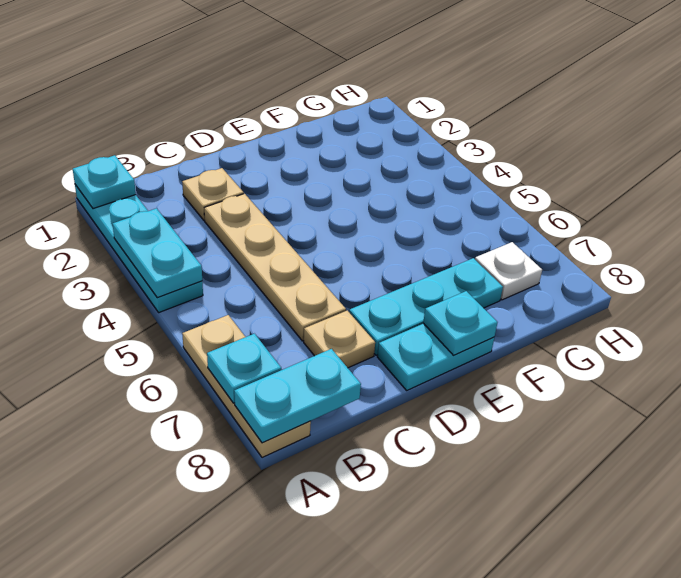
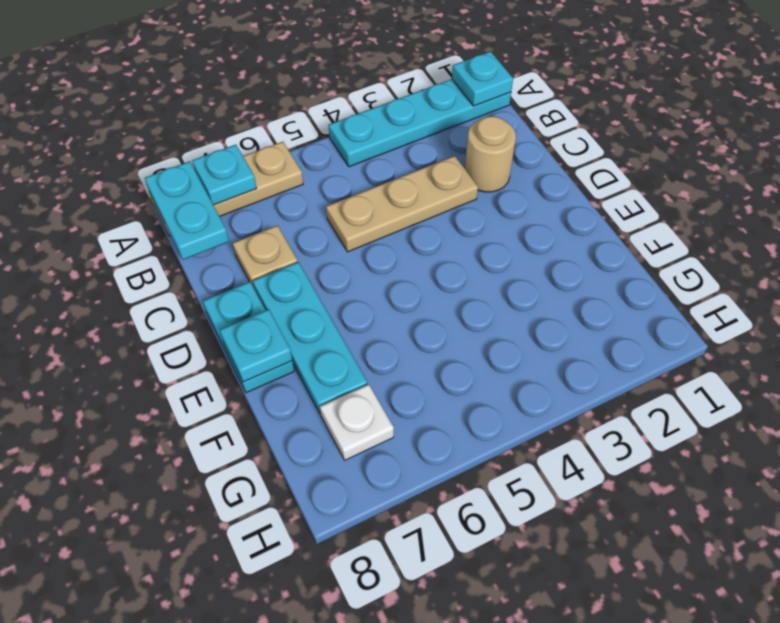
cyan 1x2 plate [113,208,202,298] -> none
tan 1x1 plate [182,168,244,220] -> tan 1x1 round brick [465,116,516,192]
tan 1x4 plate [204,194,346,341] -> tan 1x3 plate [326,156,478,252]

